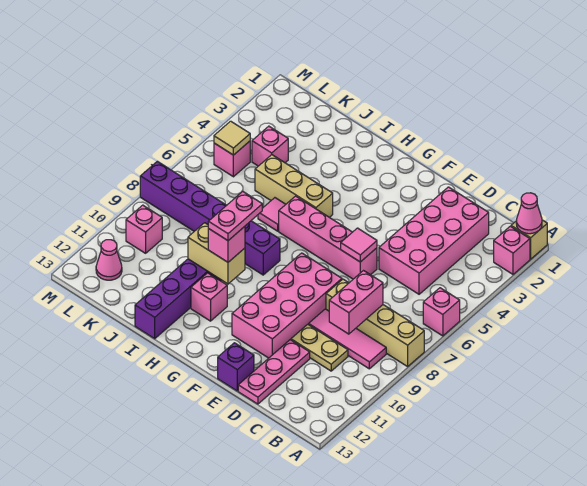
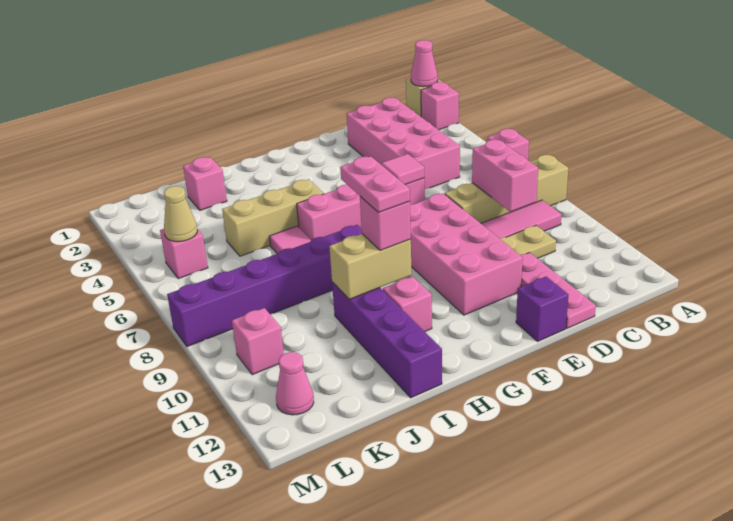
pink 1x1 brick [252,126,288,166] -> pink 1x1 brick moved to [183,157,227,210]
tan 1x1 tile [214,121,250,155] -> tan 1x1 cone [164,186,197,242]

